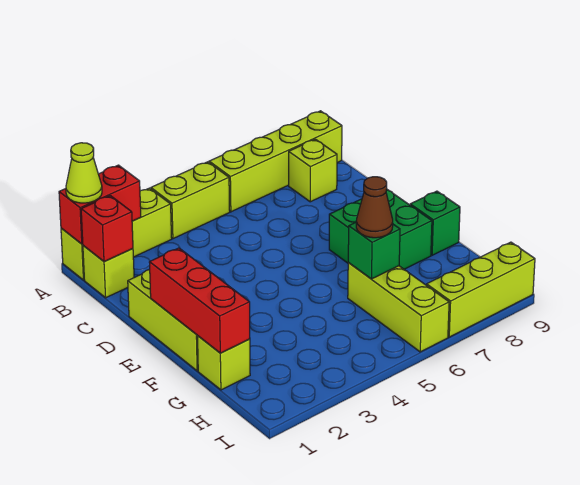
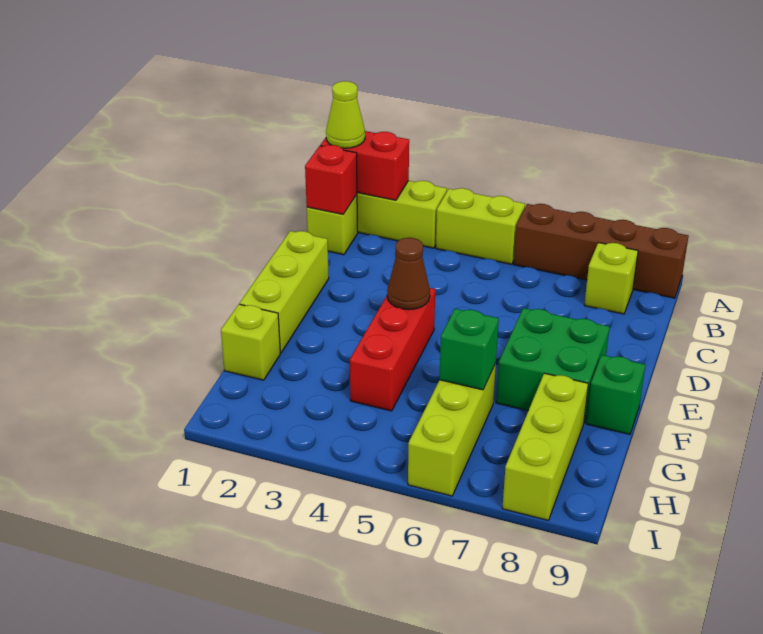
lime 1x4 brick [209,111,342,212] -> brown 1x4 brick [514,204,688,298]
red 1x3 brick [149,248,250,353] -> red 1x3 brick moved to [350,288,435,411]
brown 1x1 cone [356,177,393,238] -> brown 1x1 cone moved to [387,238,430,310]
lime 1x3 brick [427,242,535,337] -> lime 1x3 brick turned to [502,373,588,520]

